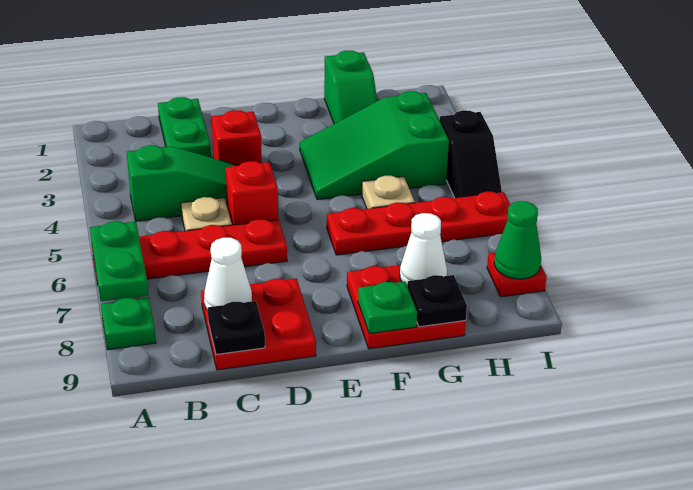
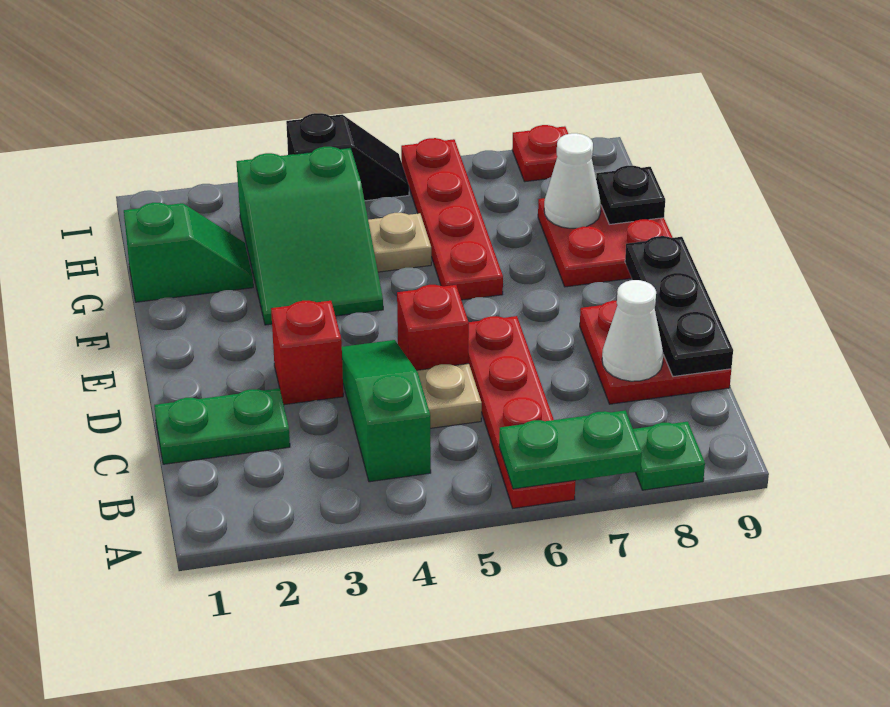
black 1x1 plate [208,301,265,355] -> black 1x3 plate [625,236,733,377]
green 1x1 plate [358,281,417,334] -> none
green 1x1 cone [494,201,541,279] -> none

